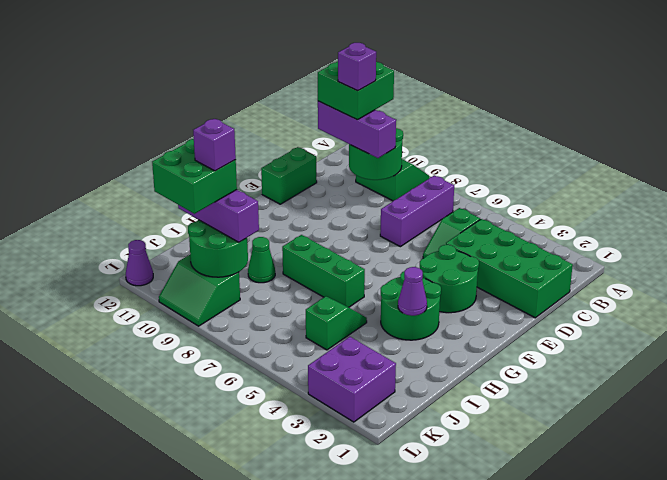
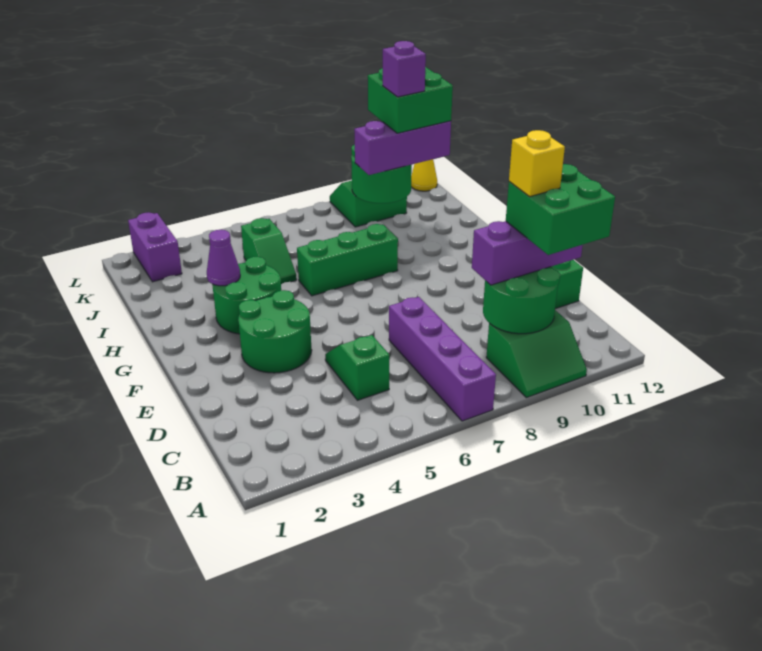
purple 1x3 brick [380,175,454,247] -> purple 1x4 brick [389,297,496,421]
green 2x4 brick [446,219,573,318] -> none
purple 1x1 brick [338,43,376,91] -> yellow 1x1 brick [509,130,565,197]
green 1x1 cone [248,237,275,283] -> none
purple 2x2 brick [308,337,396,422] -> purple 1x2 brick [128,212,182,282]
purple 1x1 cone [126,240,153,286] -> yellow 1x1 cone [411,159,437,191]

